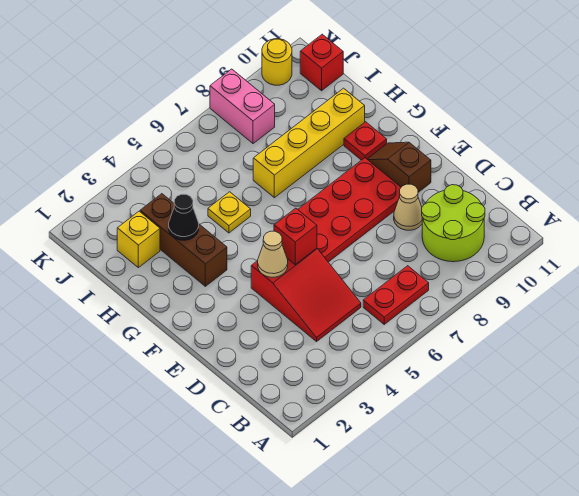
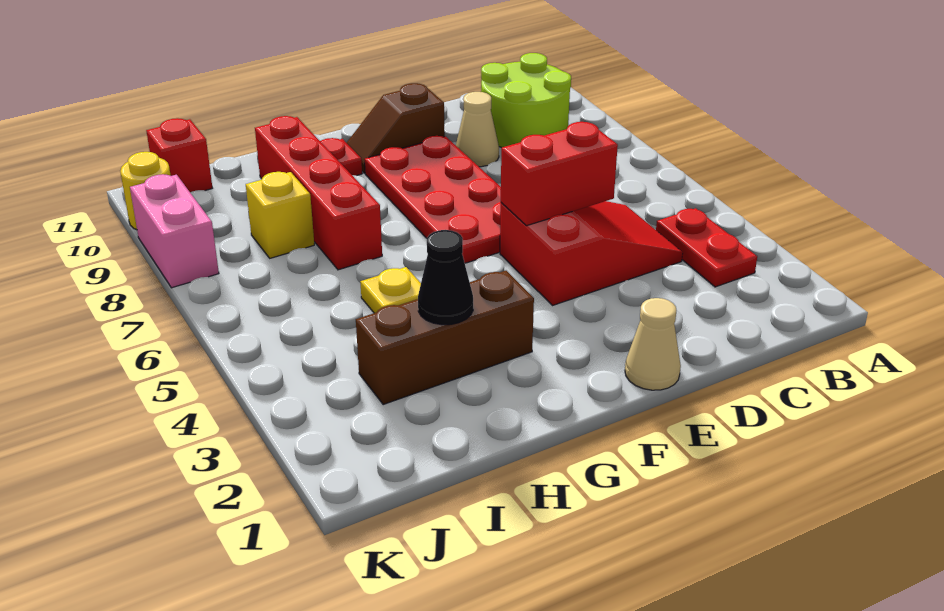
red 1x2 plate [363,266,429,324] -> red 1x2 plate moved to [656,208,757,287]
tan 1x1 cone [258,231,288,277] -> tan 1x1 cone moved to [625,298,681,390]
red 1x1 brick [274,208,317,264] -> red 1x2 brick [501,122,618,226]
yellow 1x4 brick [253,88,365,198] -> red 1x4 brick [255,116,382,270]
yellow 1x1 brick [117,211,160,268] -> yellow 1x1 brick moved to [246,172,314,258]
pink 1x2 brick [210,69,275,144] -> pink 1x2 brick turned to [130,174,219,288]

